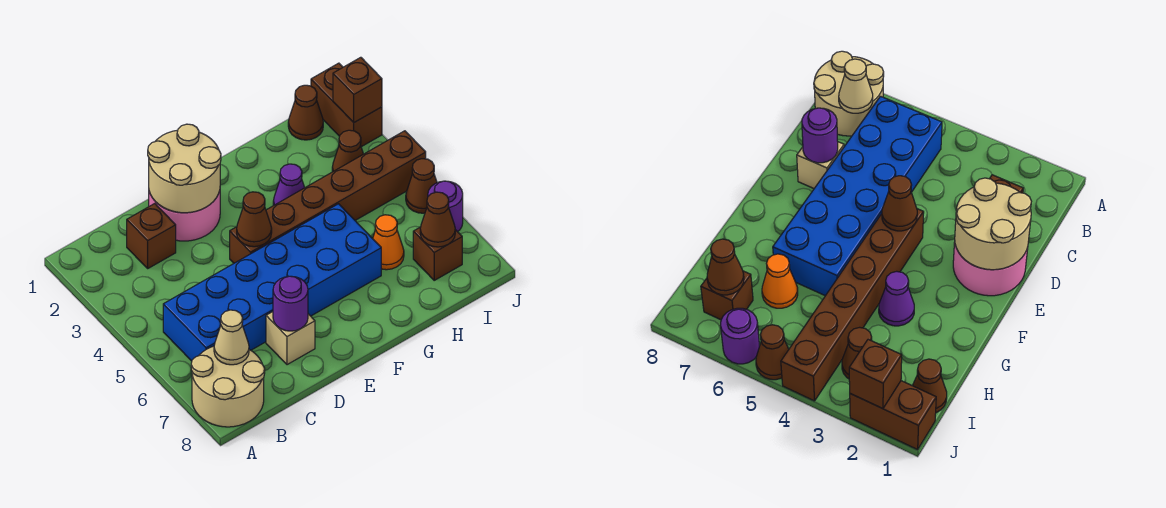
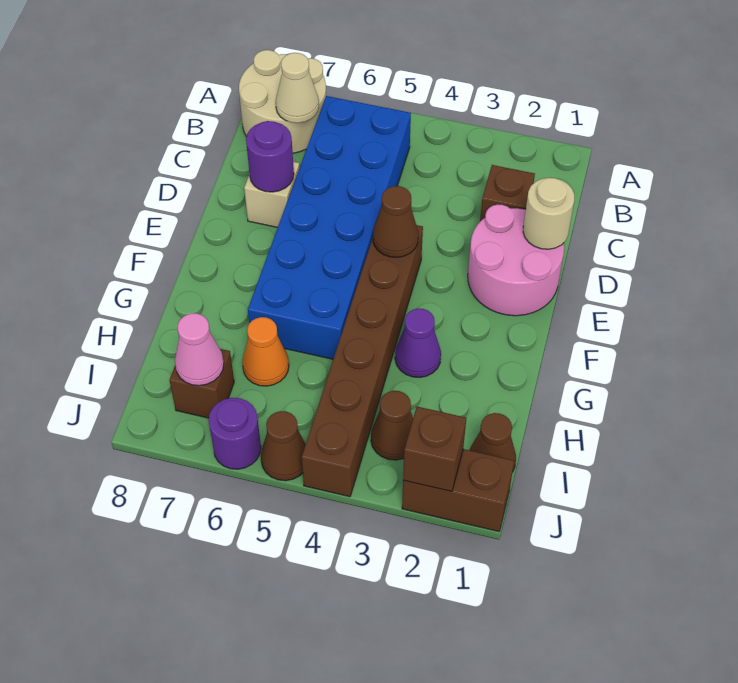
tan 2x2 round brick [148,124,221,213] -> tan 1x1 round brick [523,178,574,249]
brown 1x1 cone [420,192,455,247] -> pink 1x1 cone [175,313,224,386]

